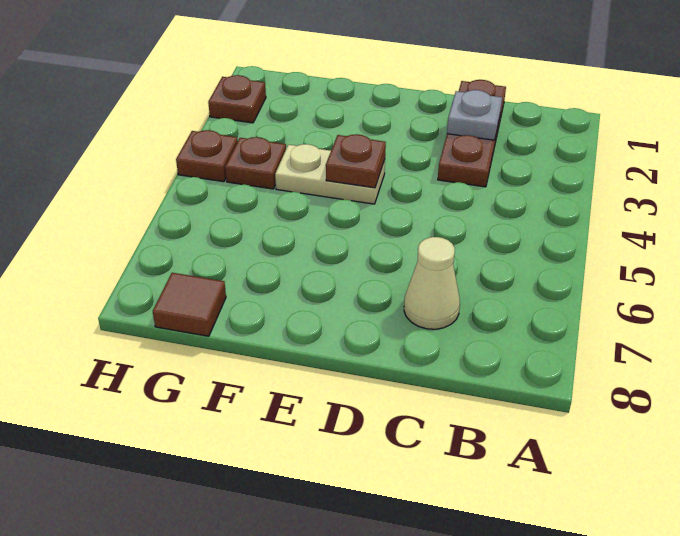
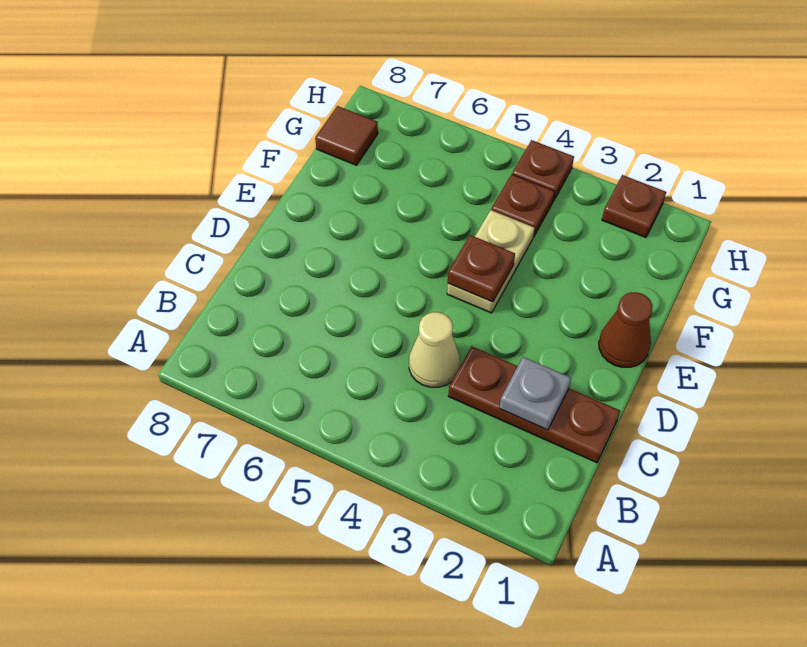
tan 1x1 cone [404,237,460,329] -> tan 1x1 cone moved to [409,312,460,387]
none -> brown 1x1 cone [599,292,653,367]

